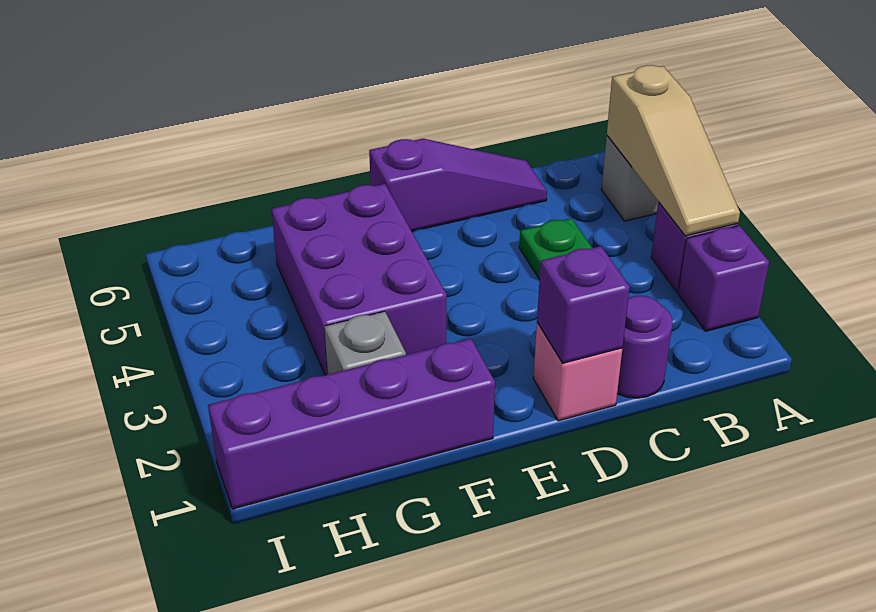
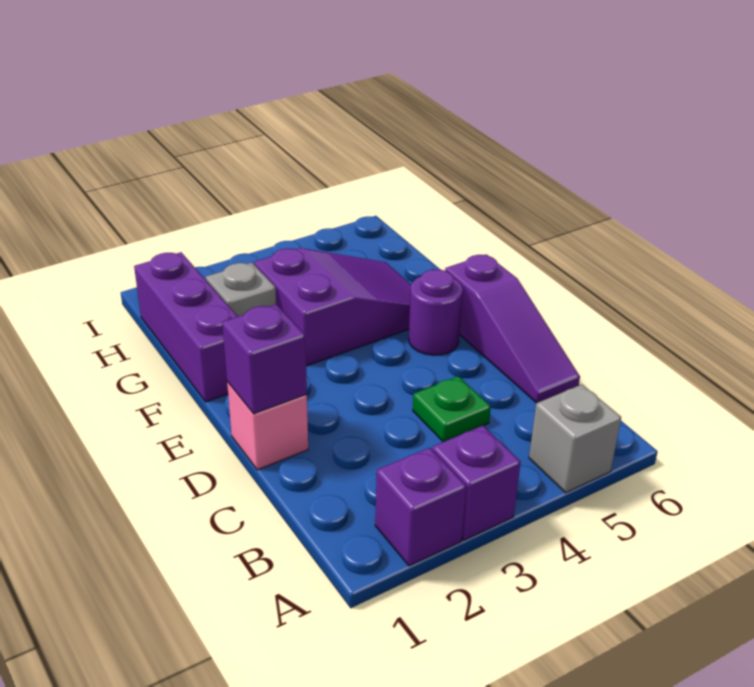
tan 1x3 slope [607,65,740,236] -> none
purple 1x1 round brick [617,296,672,398] -> purple 1x1 round brick moved to [409,270,463,355]
purple 1x4 brick [208,339,495,509] -> purple 1x3 brick [134,252,238,402]
purple 2x3 brick [272,184,447,375] -> purple 2x3 slope [254,248,411,366]

